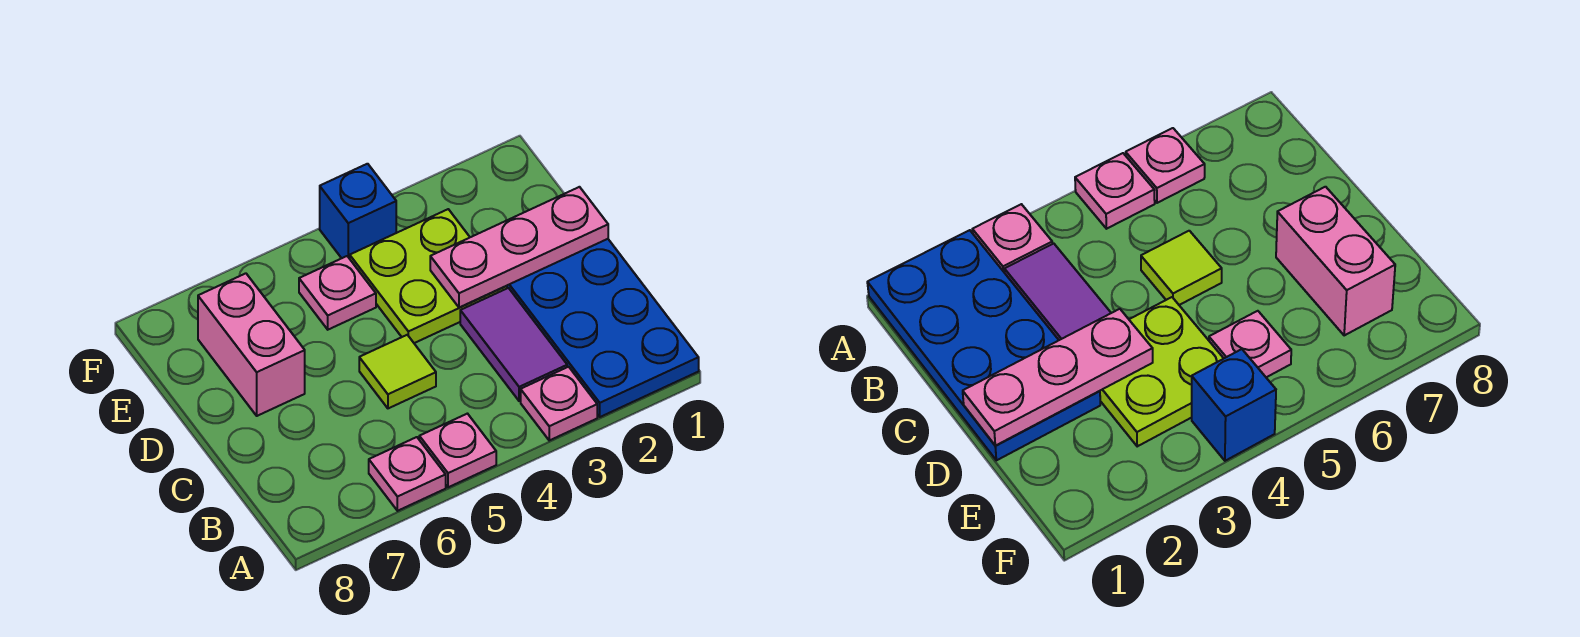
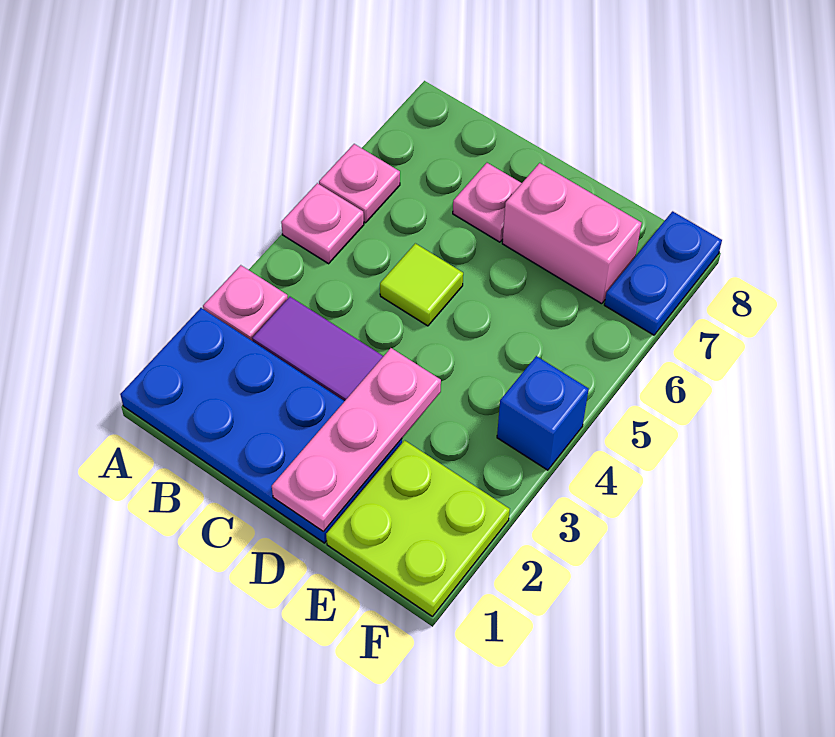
lime 2x2 plate [350,209,507,343] -> lime 2x2 plate moved to [326,440,510,617]
pink 1x1 plate [299,256,376,330] -> pink 1x1 plate moved to [453,163,522,242]
none -> blue 1x2 plate [604,211,722,335]

